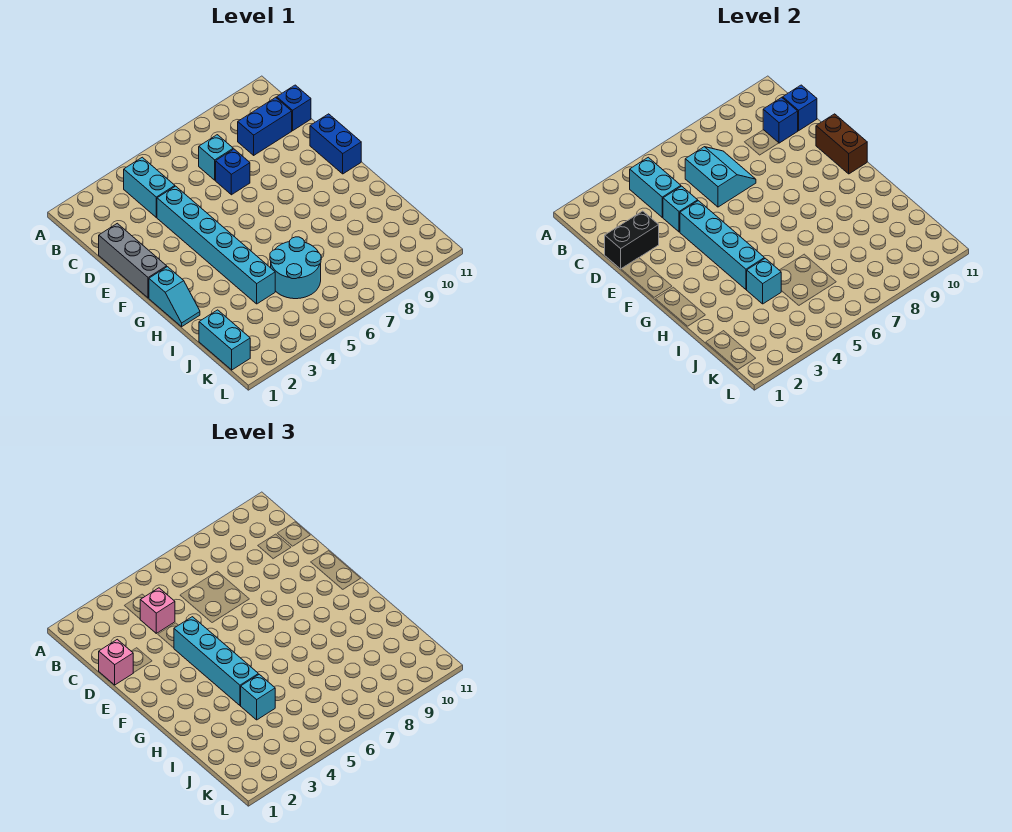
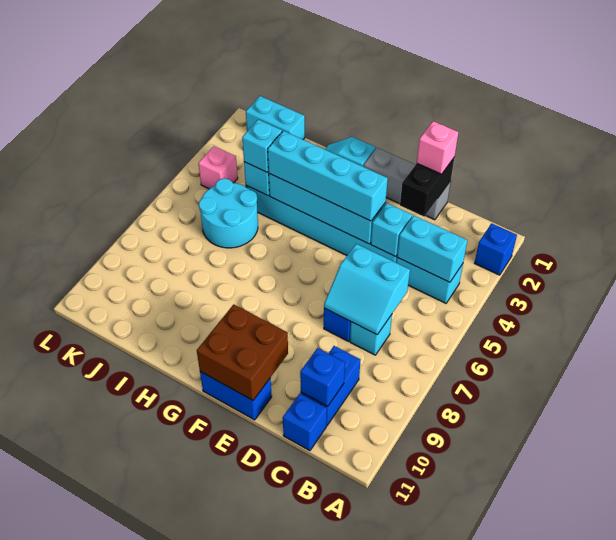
pink 1x1 brick [140,588,175,633] -> pink 1x1 brick moved to [199,146,238,189]
blue 1x1 brick [783,85,817,131] -> blue 1x1 brick moved to [475,223,517,275]
brown 1x2 brick [816,114,867,174] -> brown 2x2 brick [197,304,288,400]

